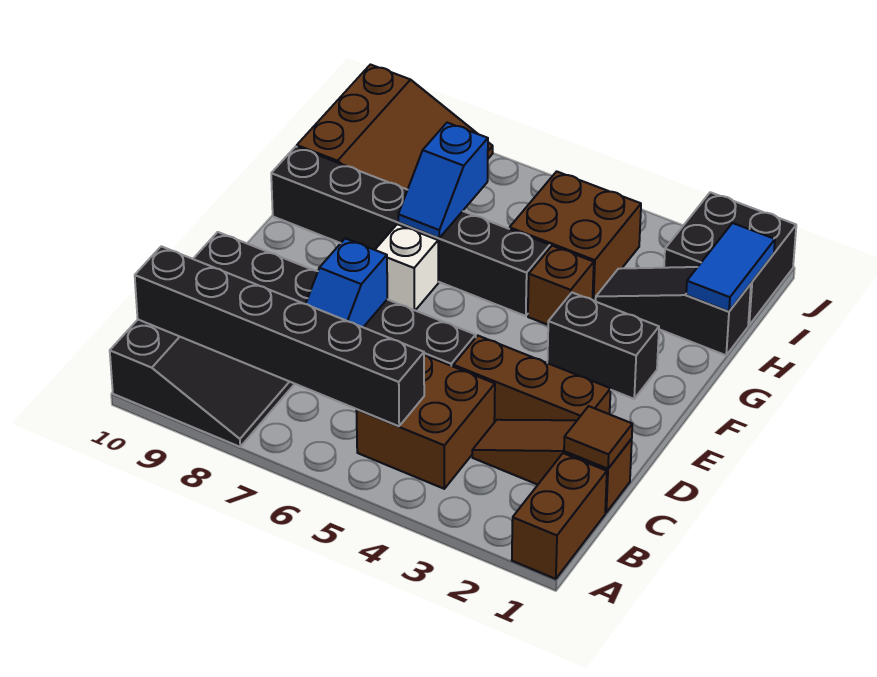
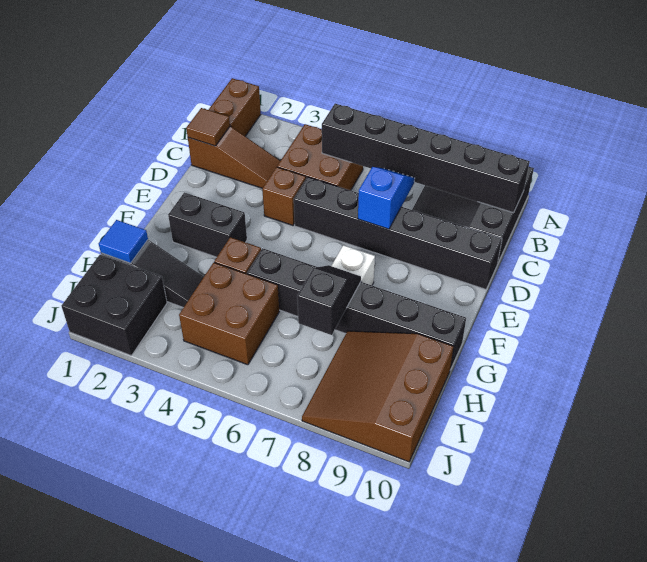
brown 1x3 brick [453,336,611,422] -> brown 1x1 brick [262,167,306,225]
blue 1x2 slope [398,123,488,238] -> black 1x2 slope [297,265,361,335]
blue 1x2 tile [686,223,775,311] -> blue 1x1 tile [99,220,148,263]

